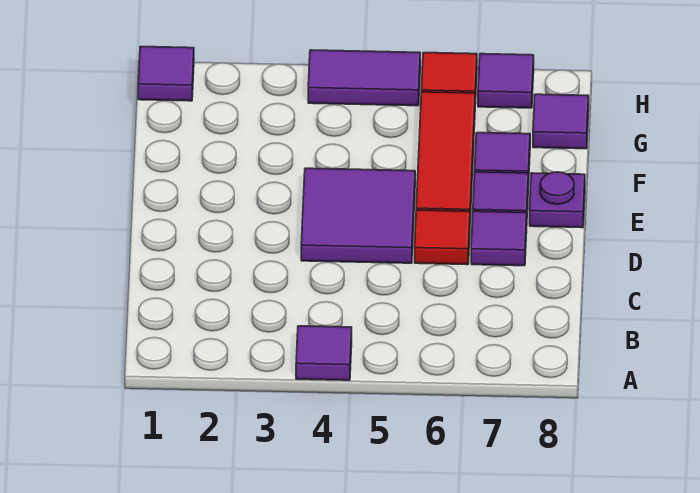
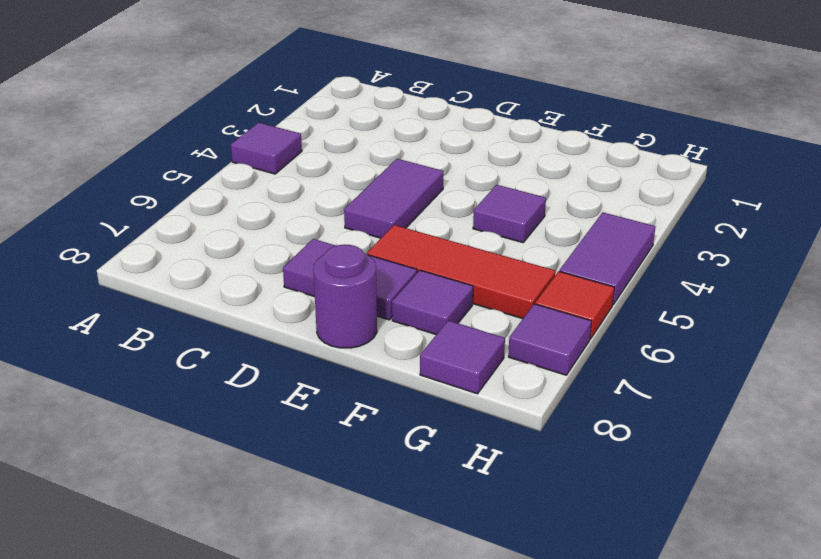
purple 2x2 tile [301,168,415,263] -> purple 1x2 tile [344,159,443,238]
red 1x1 tile [415,210,470,265] -> none
purple 1x1 plate [530,172,585,228] -> purple 1x1 round brick [313,244,377,348]
purple 1x1 tile [138,47,194,101] -> purple 1x1 tile moved to [473,185,546,243]

